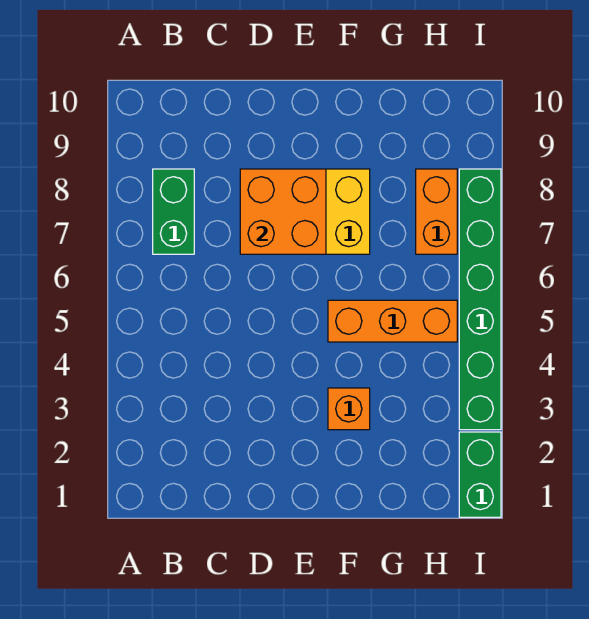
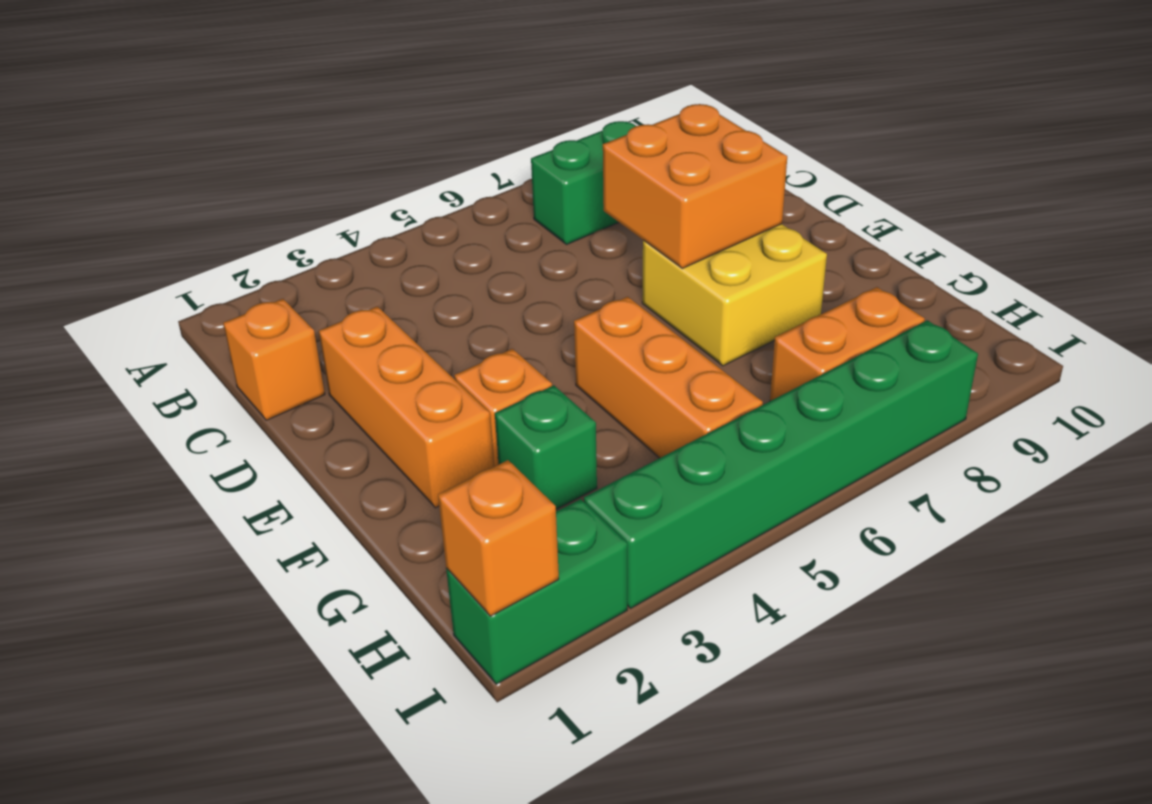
none -> orange 1x1 brick [223,299,325,420]
none -> orange 1x3 brick [319,306,494,508]
none -> green 1x1 brick [495,385,597,509]
none -> orange 1x1 brick [438,460,559,616]

